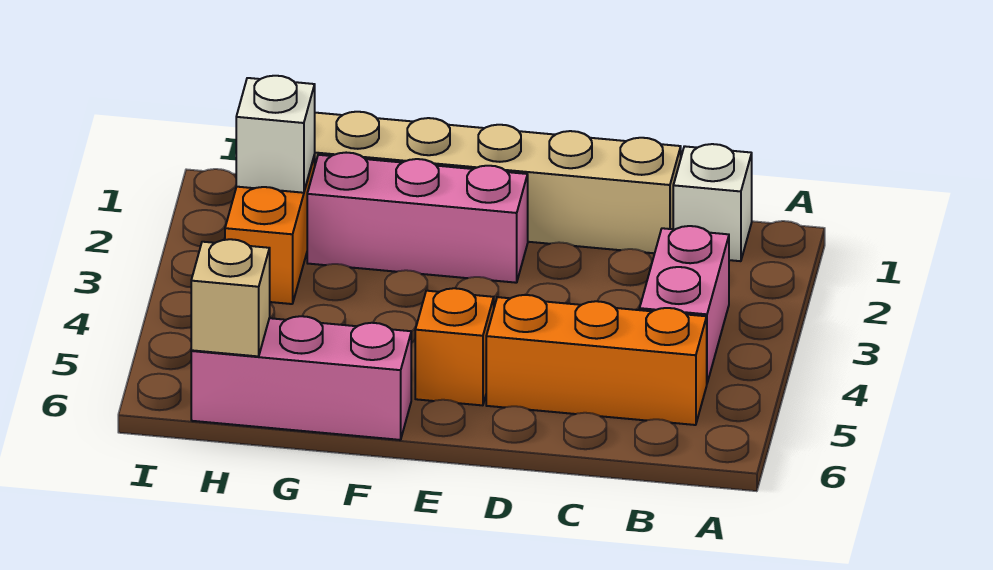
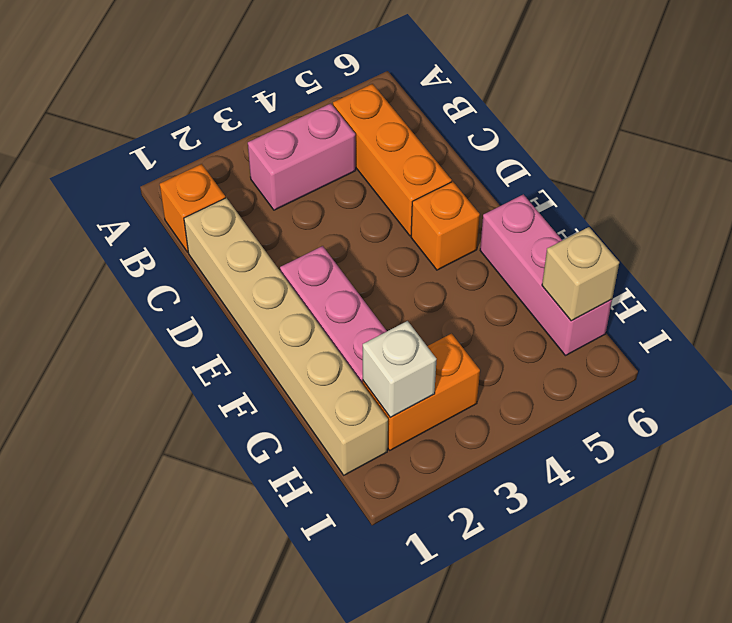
white 1x1 brick [673,144,752,261] -> orange 1x1 brick [160,164,225,252]

